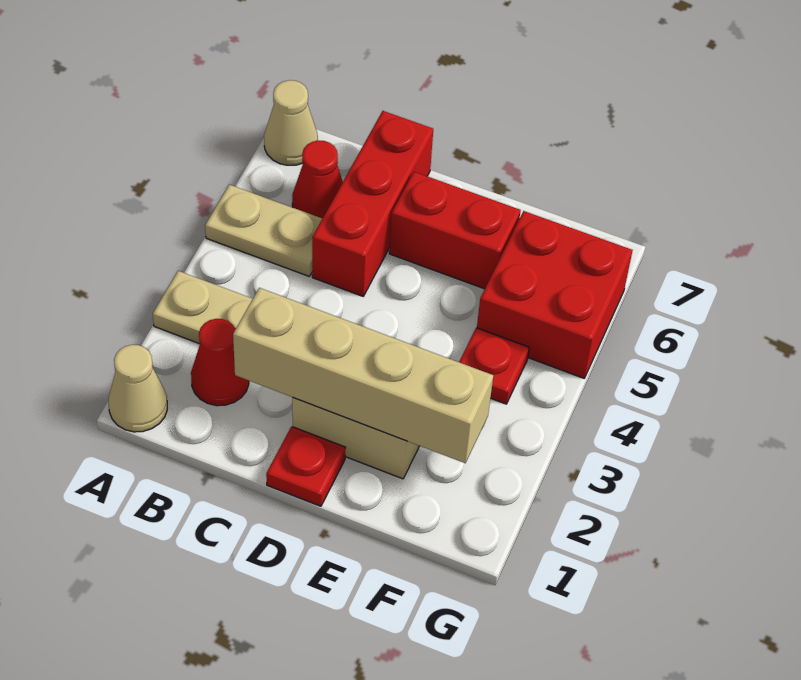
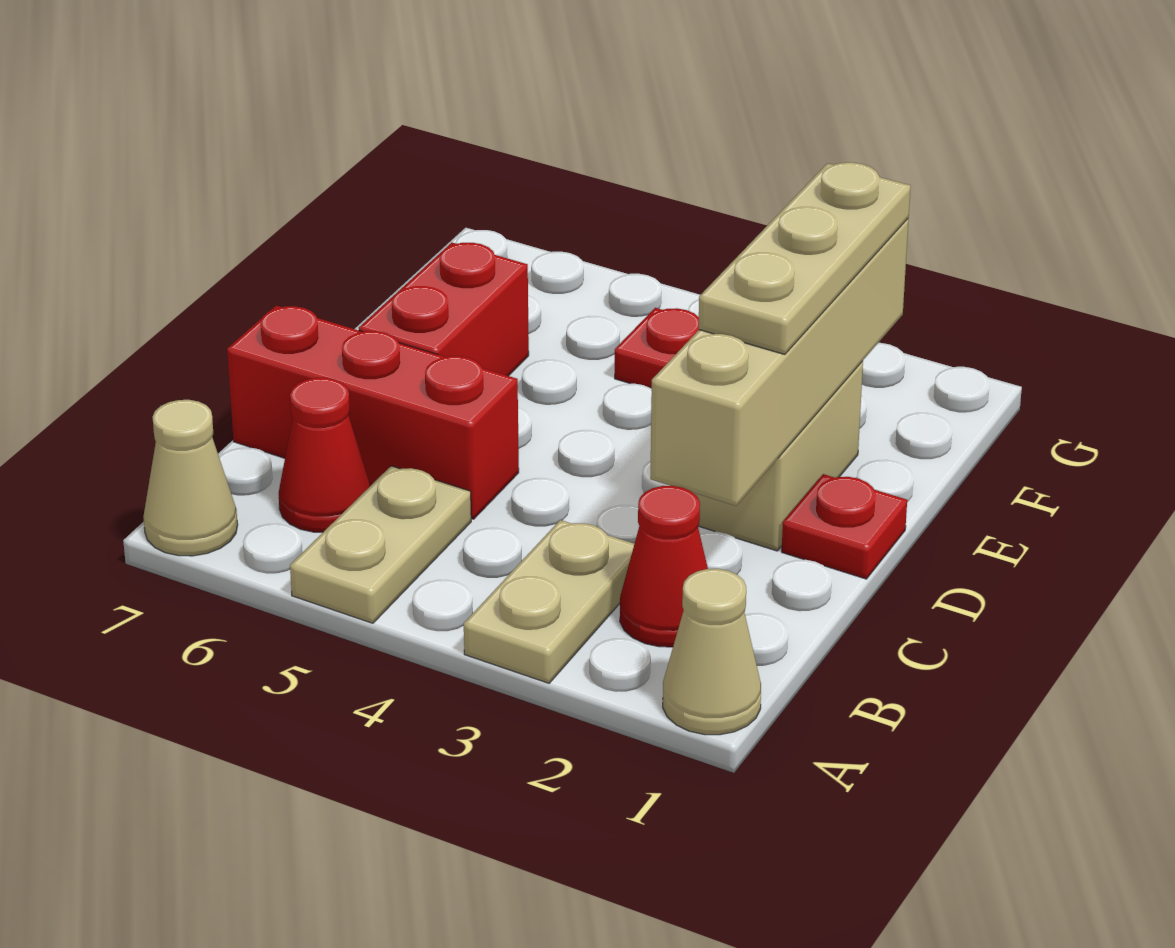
none -> tan 1x3 plate [698,162,911,354]
red 2x2 brick [477,211,633,378] -> none

